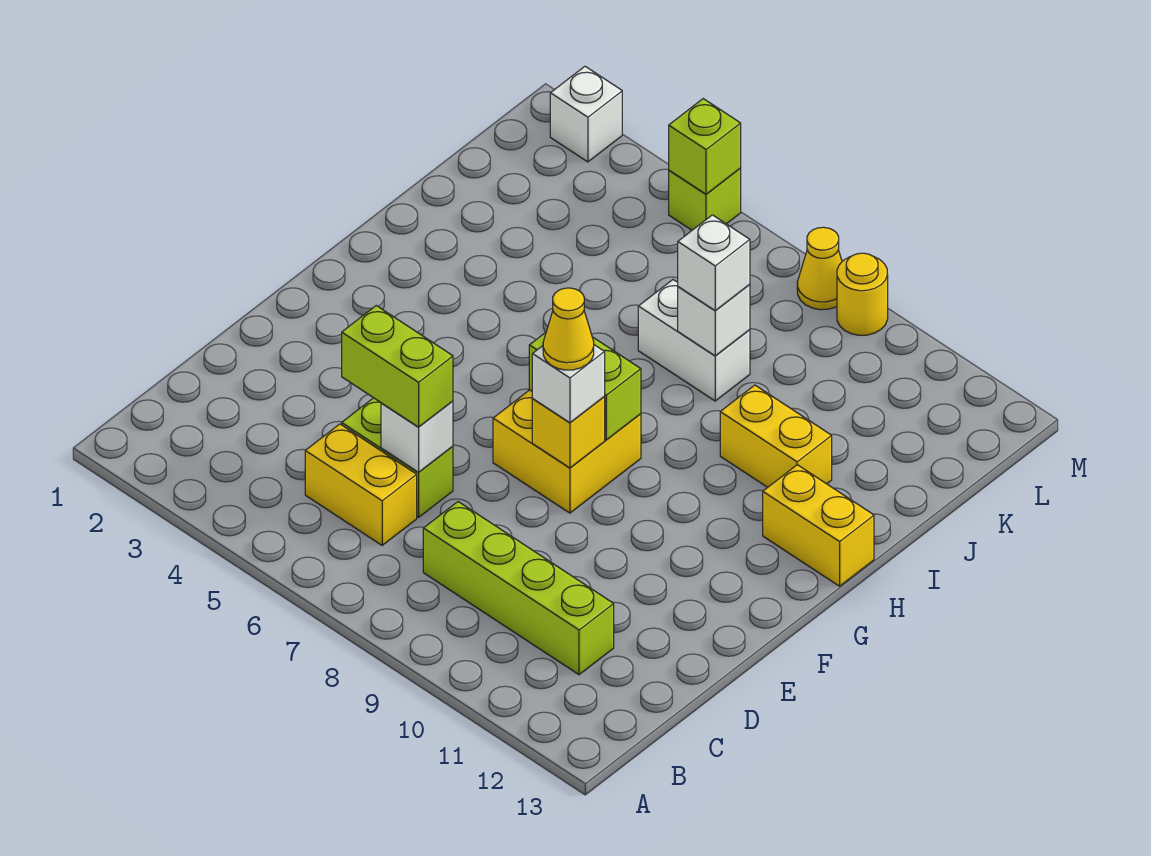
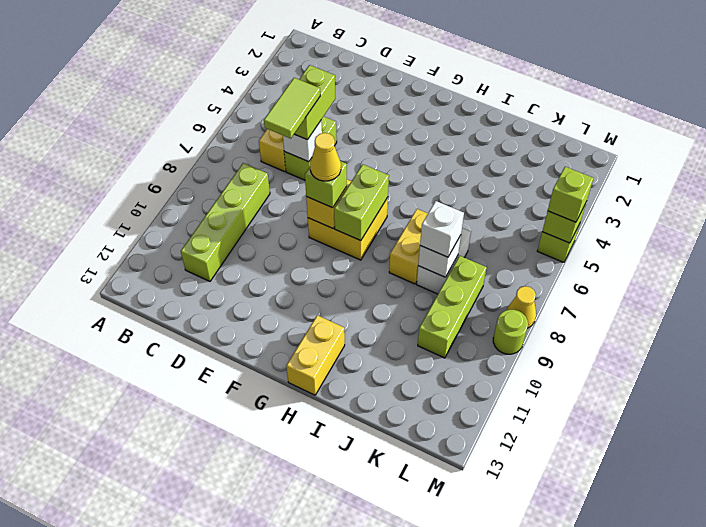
none -> lime 1x2 tile [264,78,320,138]
white 1x1 brick [532,345,605,423] -> lime 1x1 brick [305,161,347,208]
yellow 1x2 brick [720,385,832,487] -> yellow 1x2 brick moved to [389,209,428,284]
none -> lime 1x3 brick [418,256,487,358]
white 1x1 brick [550,66,622,162] -> none
none -> lime 1x1 brick [548,167,594,222]
yellow 1x1 round brick [837,253,888,335] -> lime 1x1 round brick [493,310,528,354]

